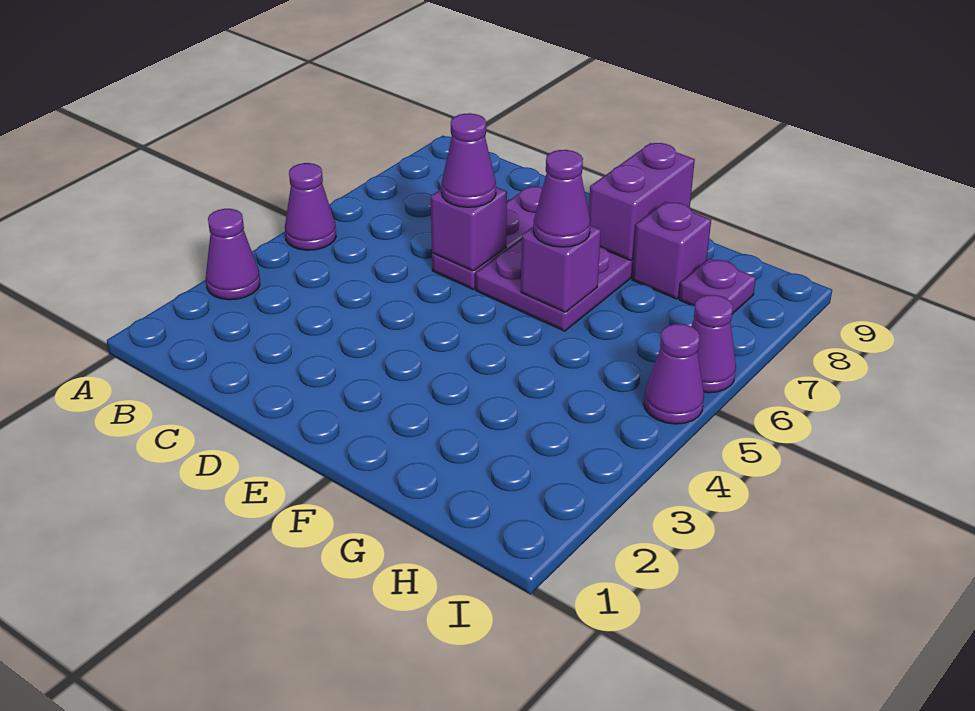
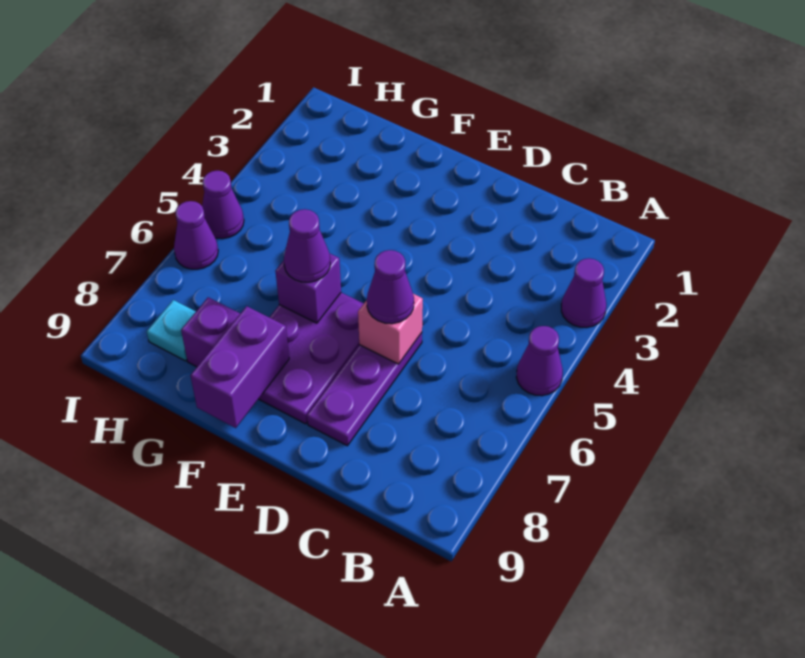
purple 1x1 brick [431,187,507,271] -> pink 1x1 brick [358,294,423,364]
purple 1x1 plate [679,258,756,314] -> cyan 1x1 plate [147,300,196,361]

